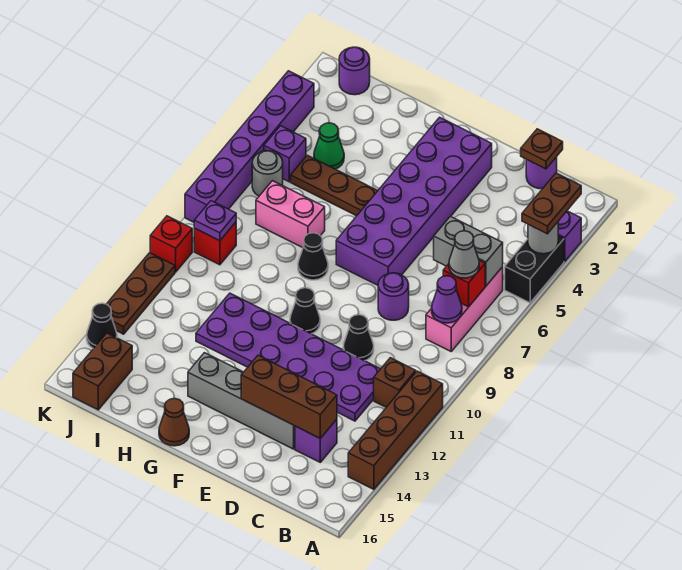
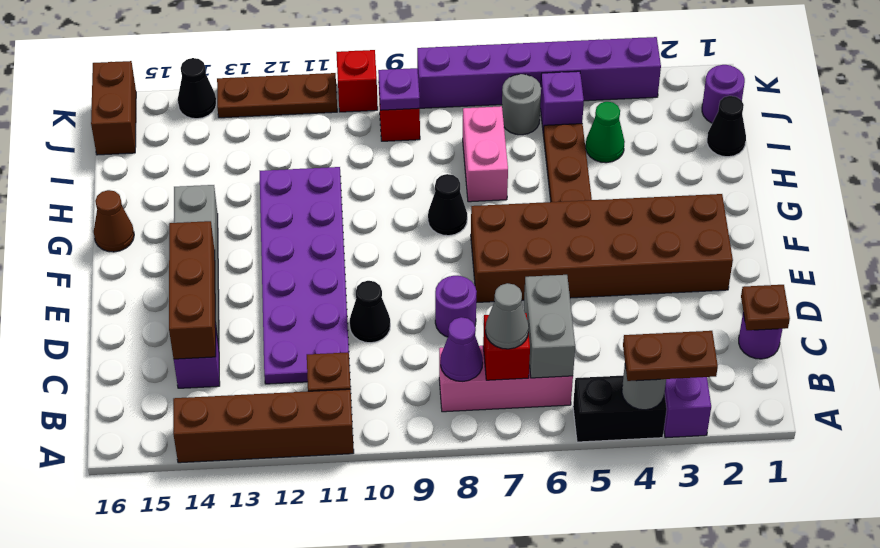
purple 2x6 brick [336,117,492,285] -> brown 2x6 brick [471,194,733,303]
black 1x1 cone [290,288,320,334] -> black 1x1 cone moved to [707,96,746,157]
brown 1x2 brick [73,333,132,410] -> brown 1x2 brick turned to [91,61,136,155]

